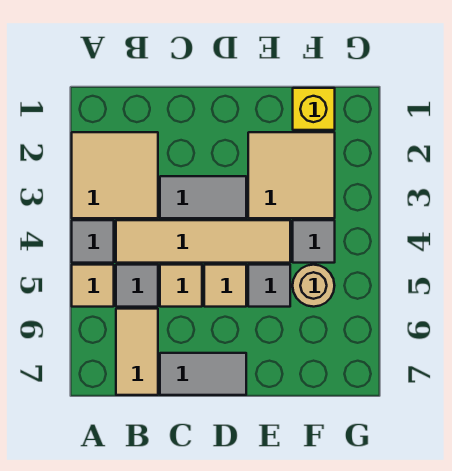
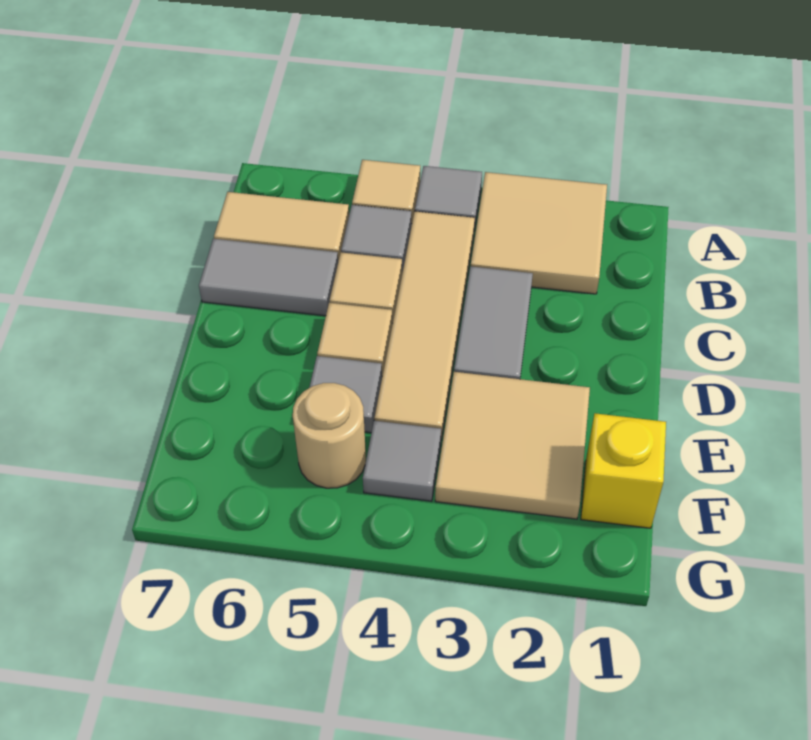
grey 1x2 tile [160,353,246,395] -> grey 1x2 tile turned to [199,239,338,316]

